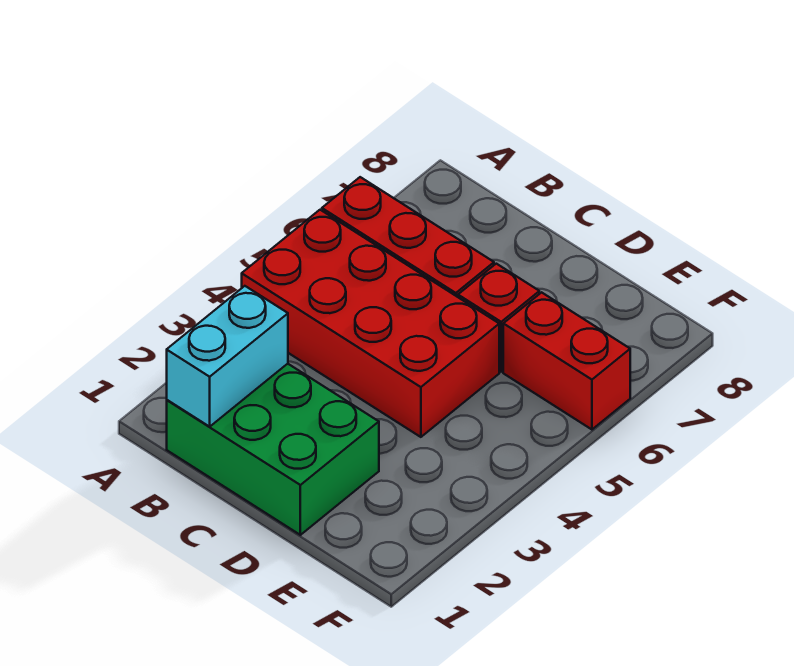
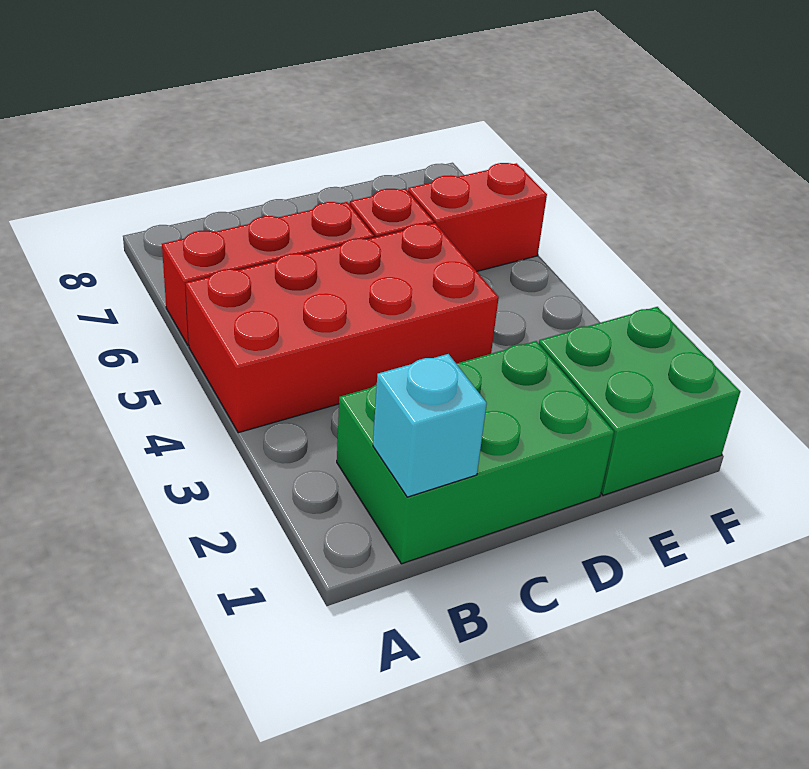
cyan 1x2 brick [167,286,288,427] -> cyan 1x1 brick [373,354,487,497]
none -> green 2x2 brick [539,307,740,495]

